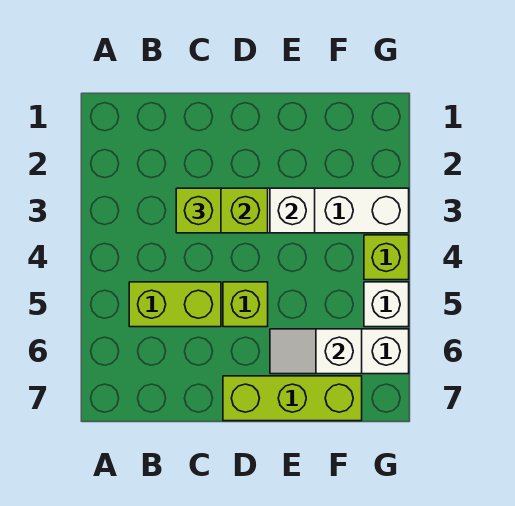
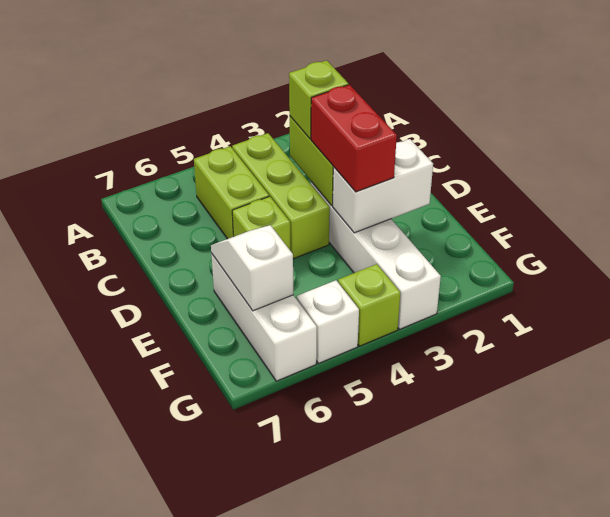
none -> red 1x2 brick [311,85,397,192]
lime 1x3 brick [223,376,362,421] -> lime 1x3 brick moved to [232,133,330,259]
white 1x1 brick [270,188,315,233] -> white 1x2 brick [333,139,433,233]

